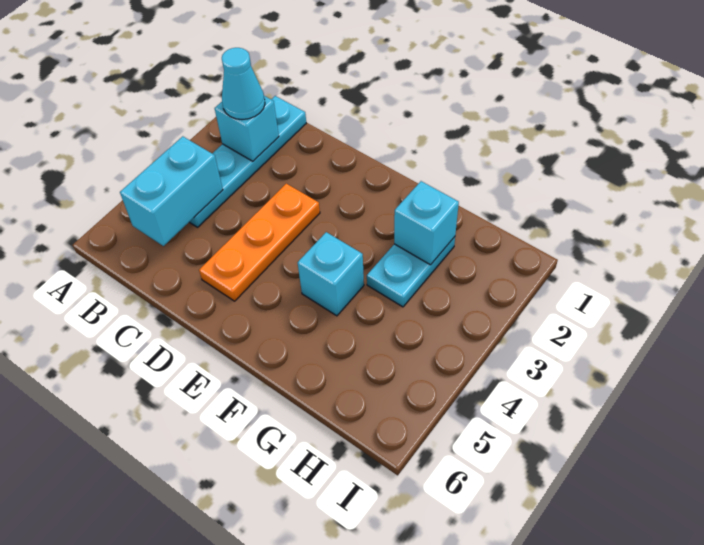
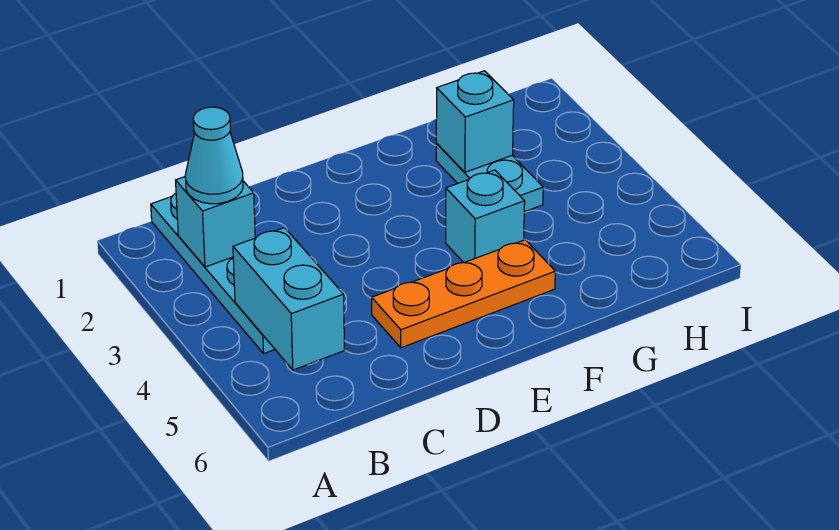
orange 1x3 plate [199,184,320,301] -> orange 1x3 plate turned to [372,240,555,348]

